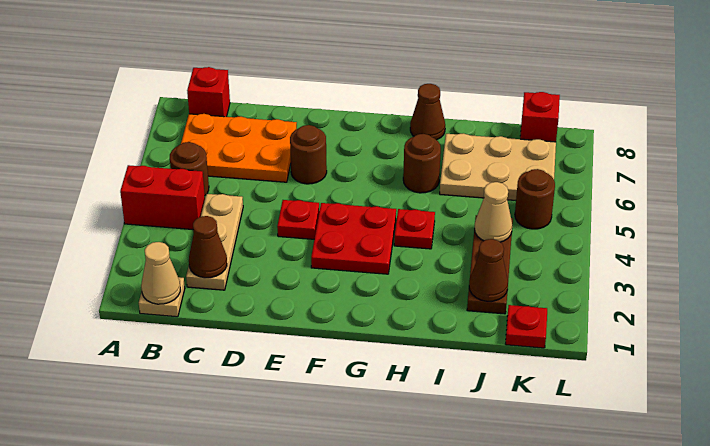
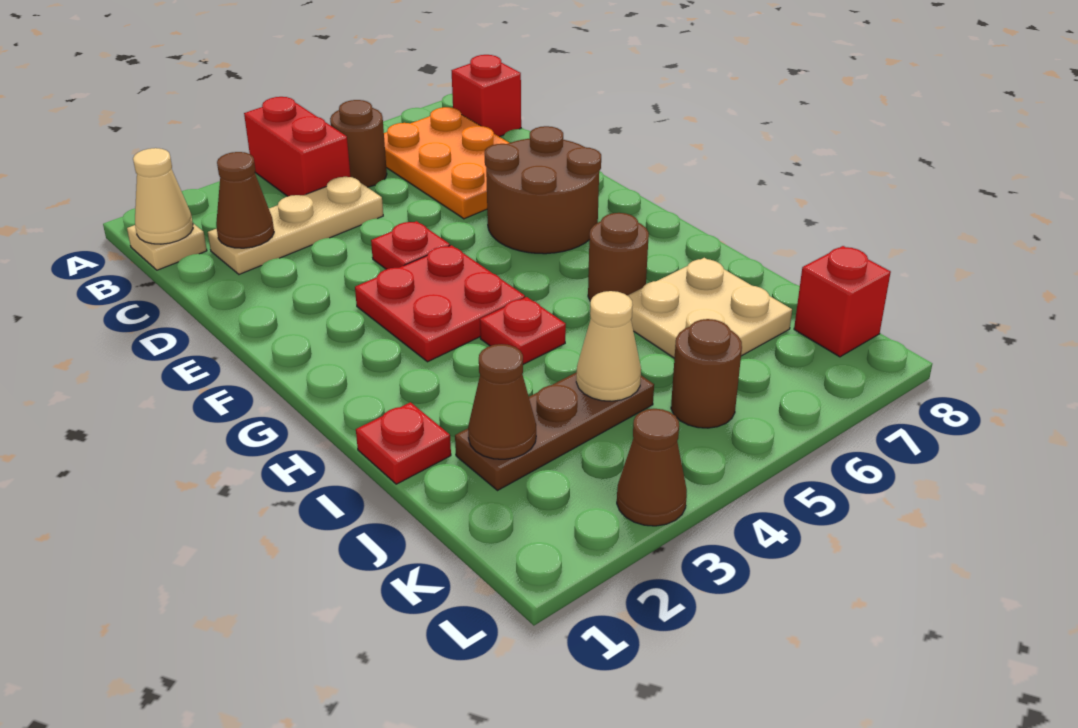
brown 1x1 round brick [290,125,327,184] -> brown 2x2 round brick [485,126,601,254]
brown 1x1 cone [410,84,445,140] -> brown 1x1 cone moved to [617,409,687,526]
tan 2x3 plate [440,133,556,200] -> tan 2x2 plate [628,258,792,358]
red 1x1 plate [506,305,547,348] -> red 1x1 plate moved to [356,402,451,484]

